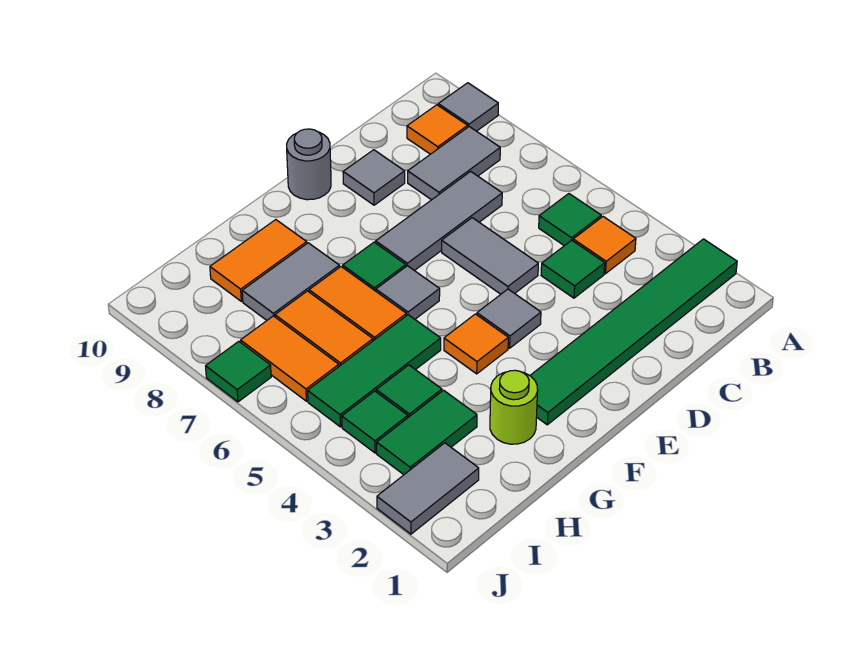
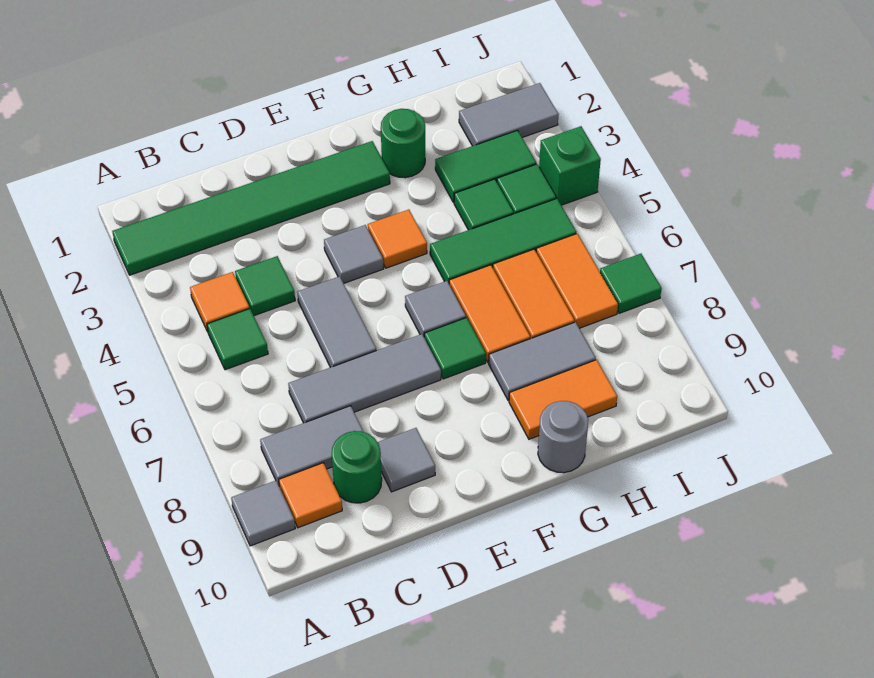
none -> green 1x1 round brick [332,431,382,503]
grey 1x1 round brick [287,129,331,200] -> grey 1x1 round brick moved to [538,401,588,473]
lime 1x1 round brick [490,370,538,444] -> green 1x1 round brick [381,109,425,178]
none -> green 1x1 brick [539,126,601,205]

